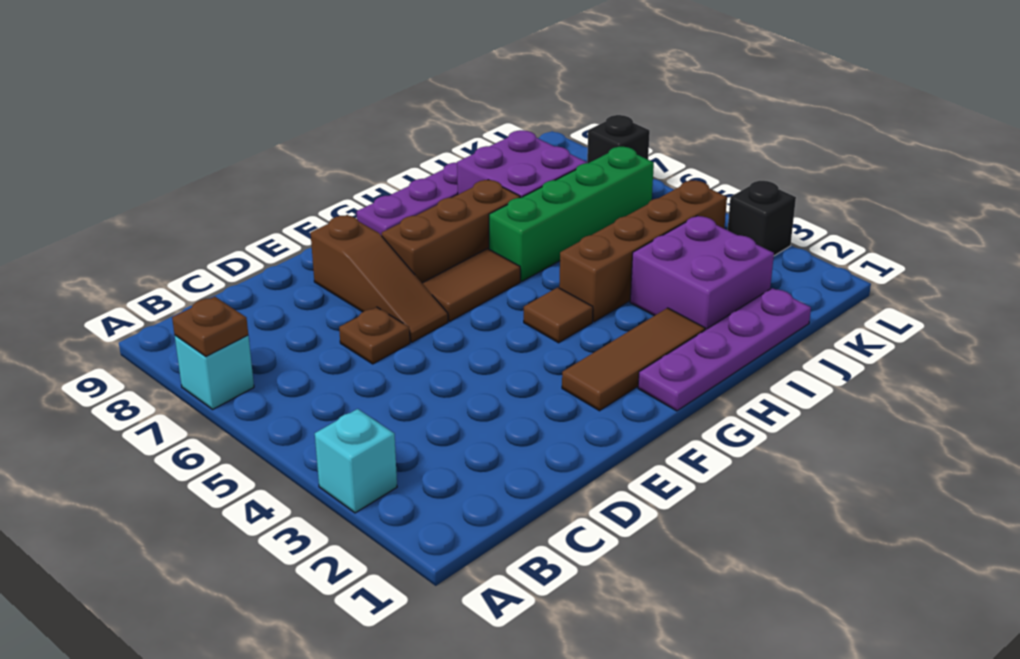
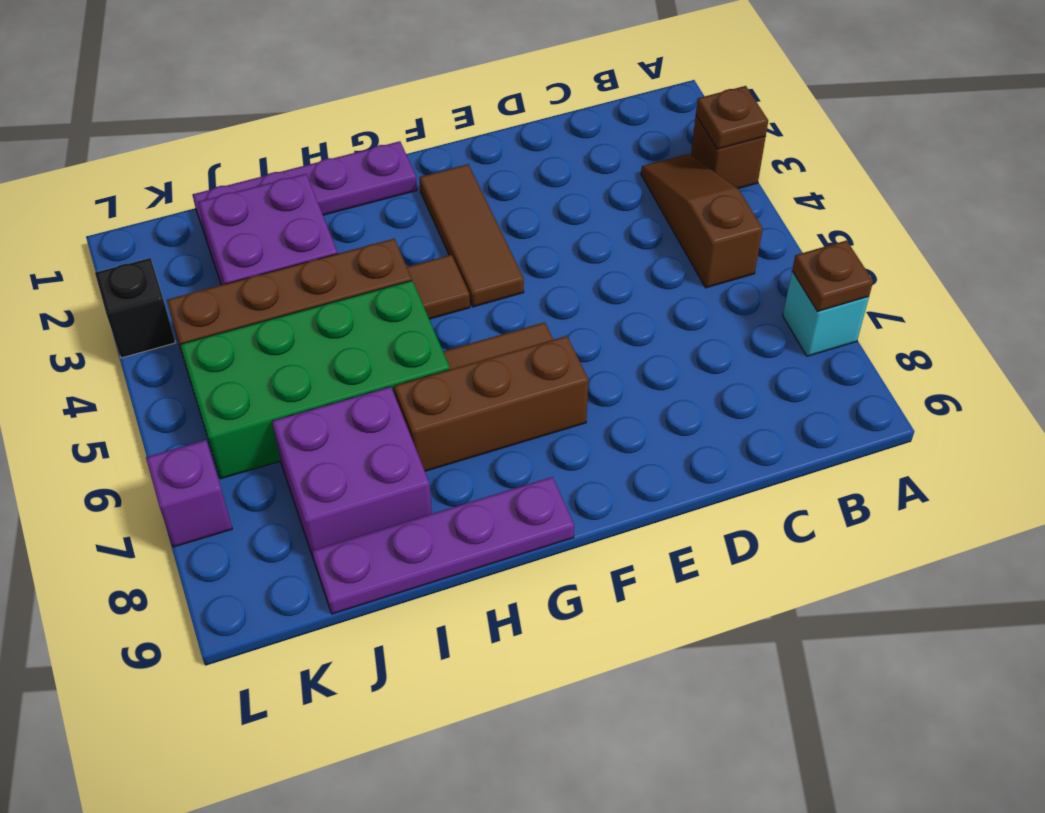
cyan 1x1 brick [315,409,397,513] -> brown 1x1 brick [691,115,766,189]
brown 1x1 plate [339,307,410,364] -> brown 1x1 plate moved to [696,86,768,149]
brown 1x3 slope [311,215,448,342] -> brown 1x3 slope moved to [641,154,763,288]
brown 1x3 tile [562,308,705,411] -> brown 1x3 tile turned to [419,164,524,307]
green 1x4 brick [489,147,654,281] -> green 2x4 brick [180,281,450,479]
black 1x1 brick [587,115,650,163] -> purple 1x1 brick [146,440,232,547]

